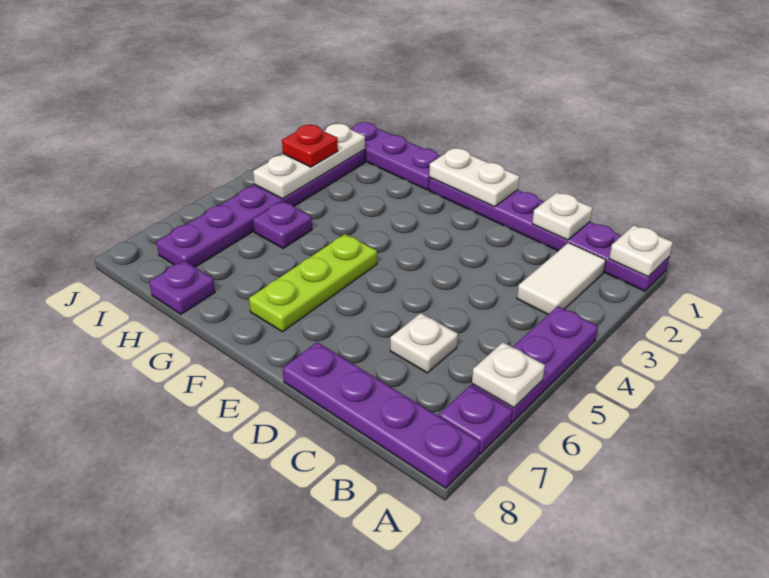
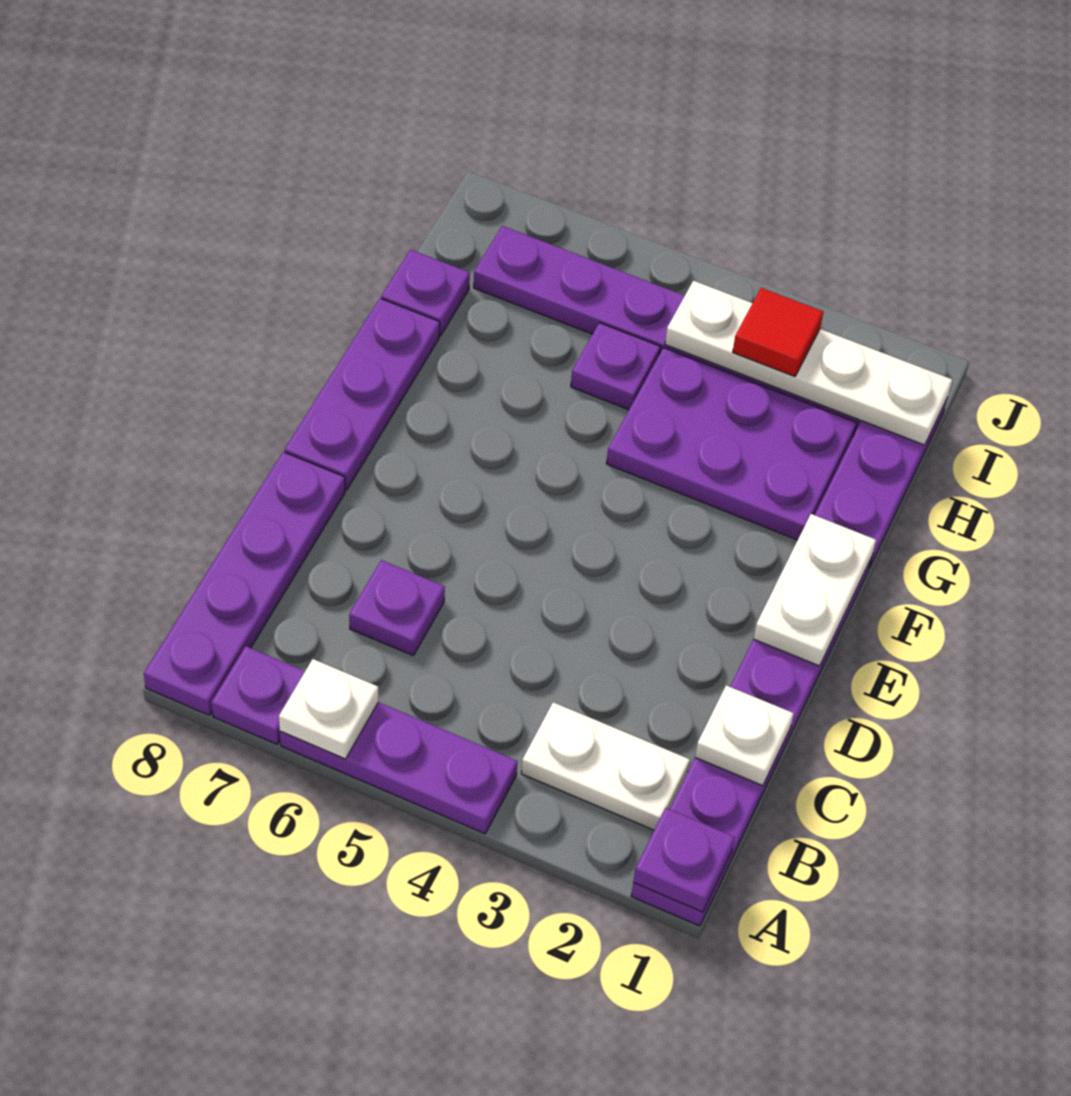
white 1x1 plate [609,225,673,277] -> purple 1x1 plate [633,808,735,912]
white 1x2 tile [517,243,606,314] -> white 1x2 plate [521,702,690,830]
white 1x1 plate [390,313,458,373] -> purple 1x1 plate [349,560,445,656]
none -> purple 1x3 plate [285,298,440,490]
lime 1x3 plate [249,234,377,332] -> none
none -> purple 2x3 plate [606,348,856,540]
white 1x3 plate [253,123,365,199] -> white 1x4 plate [665,281,952,445]
red 1x1 plate [282,125,338,167] -> red 1x1 tile [733,288,823,377]

